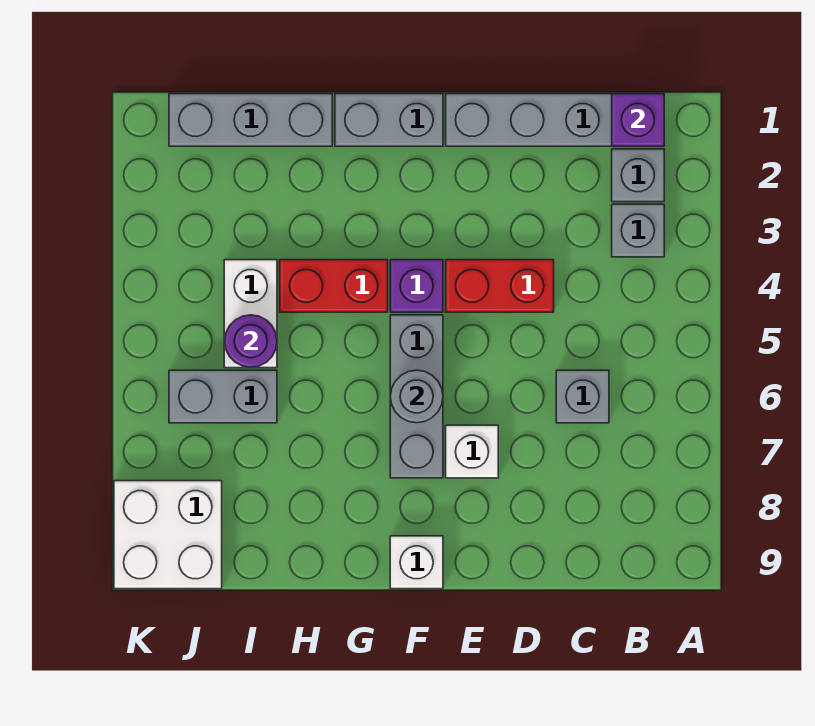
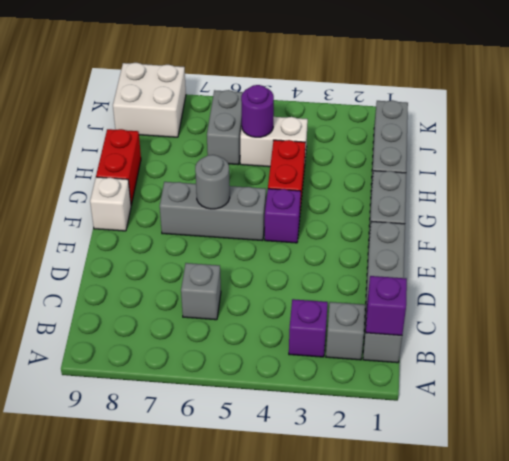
grey 1x1 brick [612,204,664,257] -> purple 1x1 brick [289,299,328,357]
red 1x2 brick [446,260,554,312] -> red 1x2 brick moved to [96,129,141,205]
white 1x1 brick [446,425,498,478] -> none

